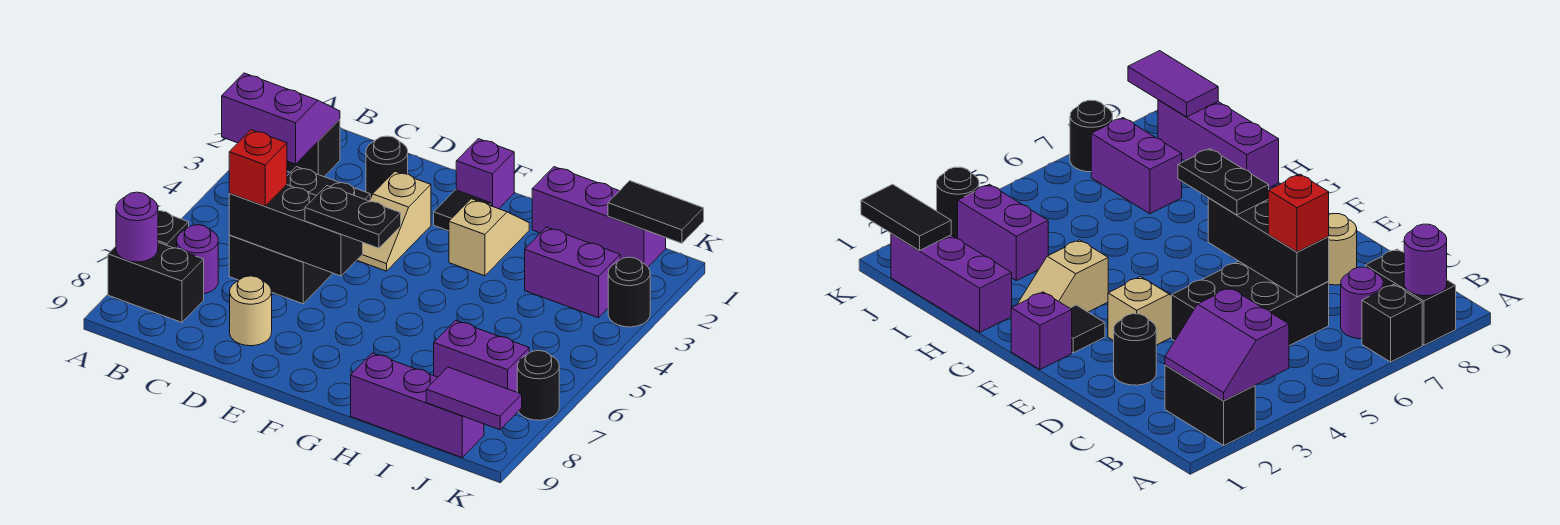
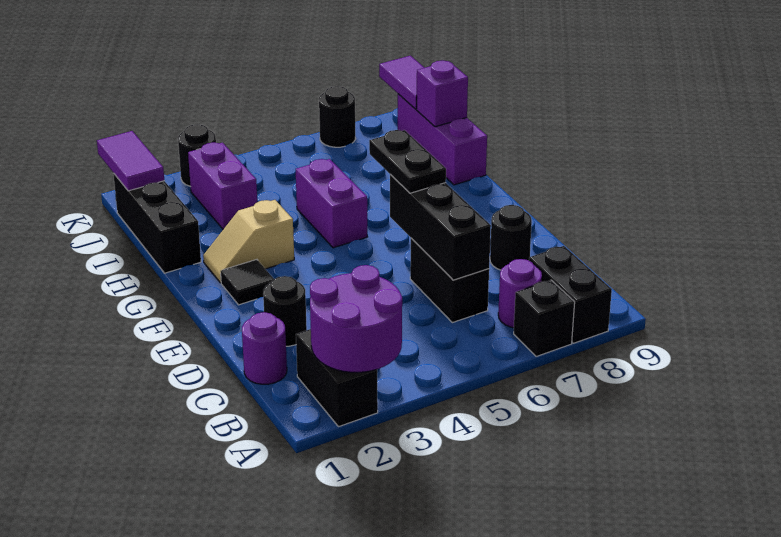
purple 2x2 slope [222,73,340,164] -> purple 2x2 round brick [310,265,402,373]
purple 1x1 round brick [116,192,158,262] -> purple 1x1 round brick moved to [242,312,287,384]
black 2x3 brick [229,167,370,304] -> black 1x2 brick [410,238,489,323]
red 1x1 brick [229,130,287,206] -> none
tan 1x1 round brick [230,276,272,346] -> black 1x1 round brick [490,205,532,270]
tan 1x2 slope [357,171,431,271] -> none
purple 1x1 brick [456,139,514,209] -> purple 1x1 brick moved to [416,60,468,127]
purple 1x3 brick [532,167,666,267] -> black 1x3 brick [113,173,201,273]
purple 1x2 brick [434,320,529,392] -> purple 1x2 brick moved to [296,159,367,248]
black 1x2 tile [608,181,704,243] -> purple 1x2 tile [97,131,164,191]

